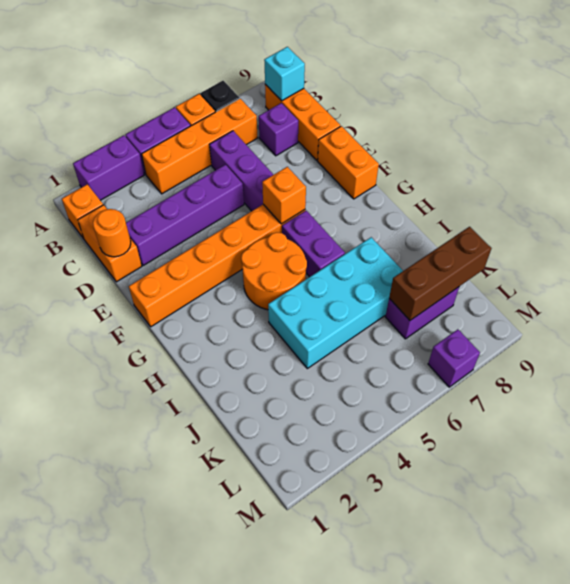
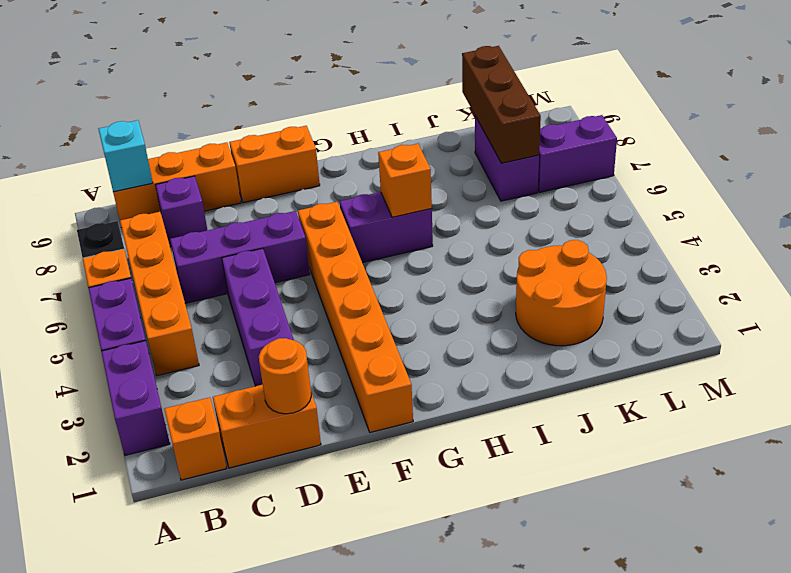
purple 1x4 brick [126,165,244,266] -> purple 1x3 brick [222,248,294,386]
orange 1x1 brick [262,167,306,224] -> orange 1x1 brick moved to [378,144,432,217]
orange 2x2 round brick [241,232,307,310] -> orange 2x2 round brick moved to [516,240,607,346]
cyan 2x4 brick [268,237,403,368] -> none
purple 1x1 brick [428,329,480,387] -> purple 1x2 brick [538,115,617,192]

